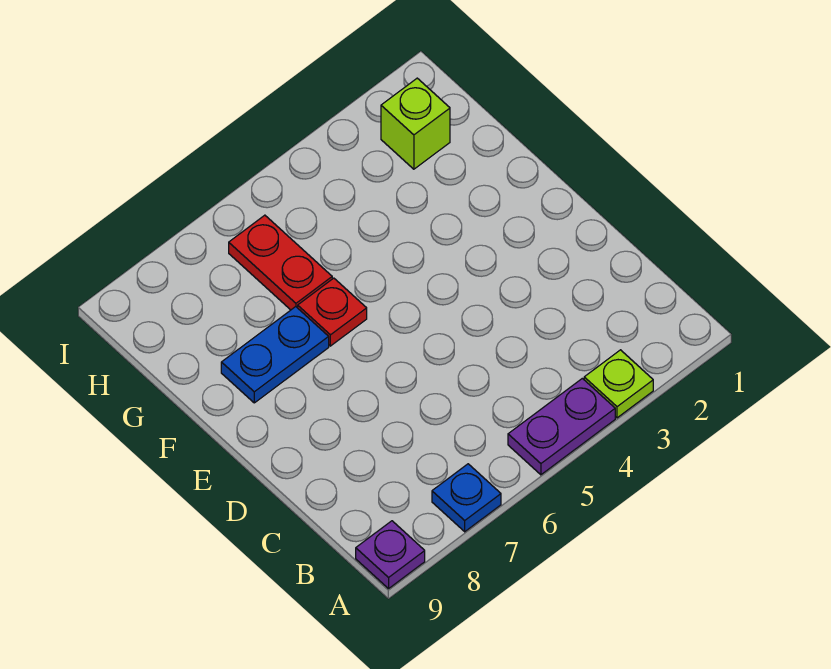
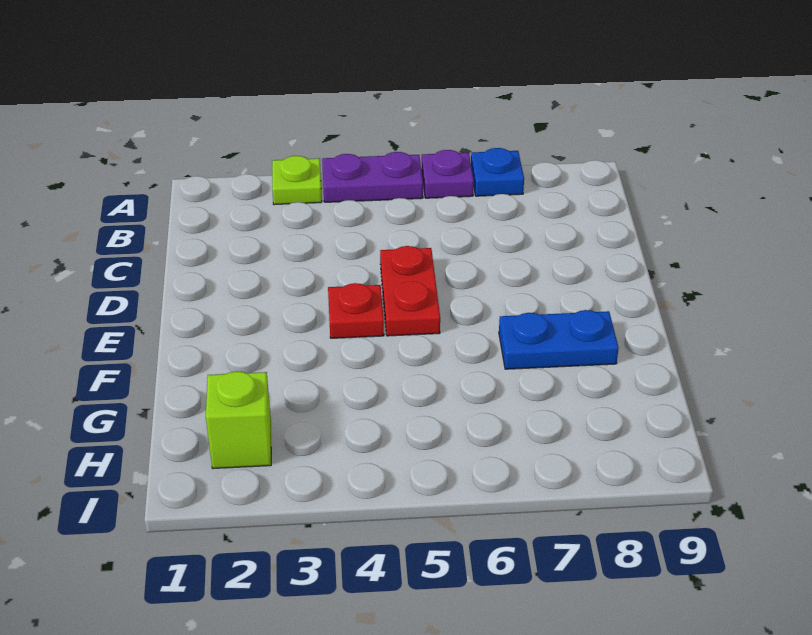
purple 1x1 plate [356,521,425,589] -> purple 1x1 plate moved to [421,150,474,198]
red 1x1 plate [298,278,367,346] -> red 1x1 plate moved to [328,283,384,338]
red 1x2 plate [229,215,332,310] -> red 1x2 plate moved to [380,246,440,336]

